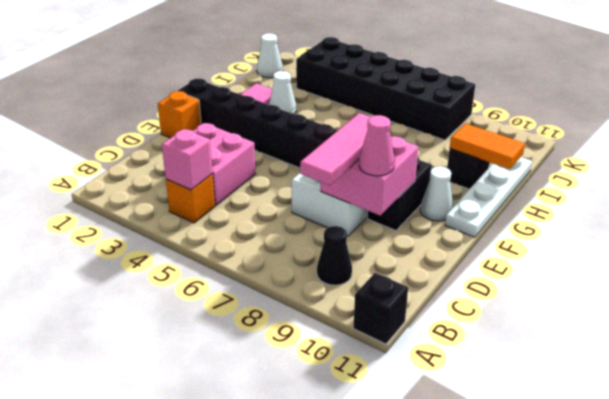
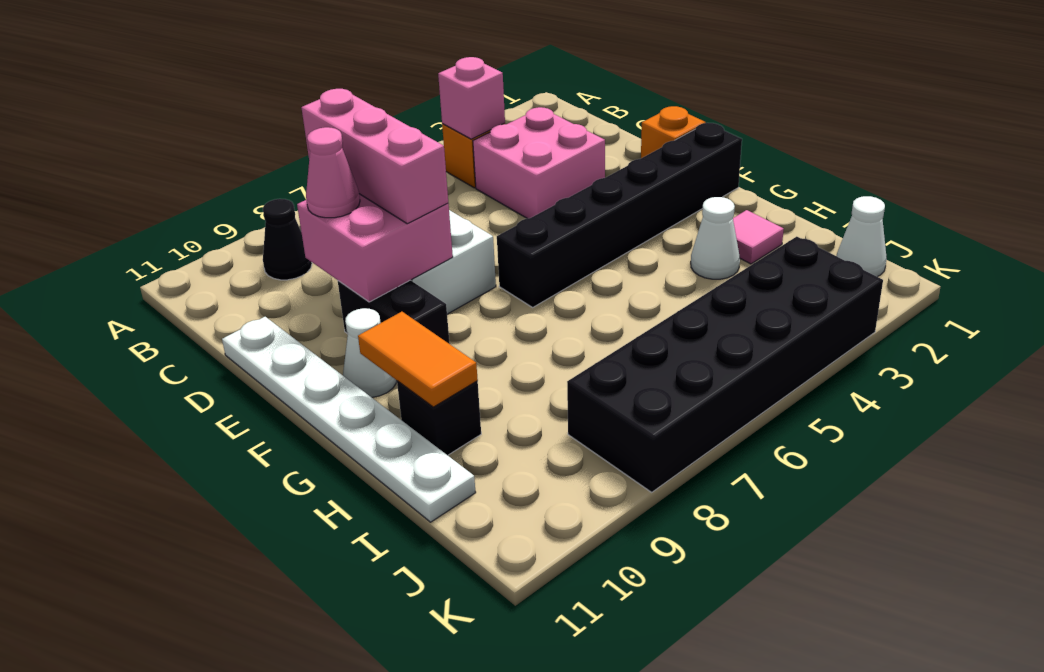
black 1x1 brick [353,273,408,344] -> none
pink 1x3 tile [300,113,370,186] -> pink 1x3 brick [301,89,448,224]
white 1x4 plate [445,156,532,237] -> white 1x6 plate [222,317,476,522]
orange 1x2 tile [450,123,525,169] -> orange 1x2 tile turned to [358,312,478,407]

